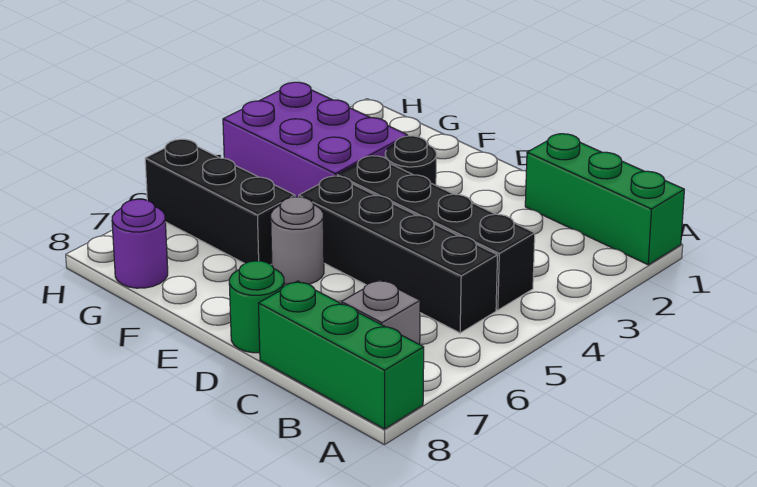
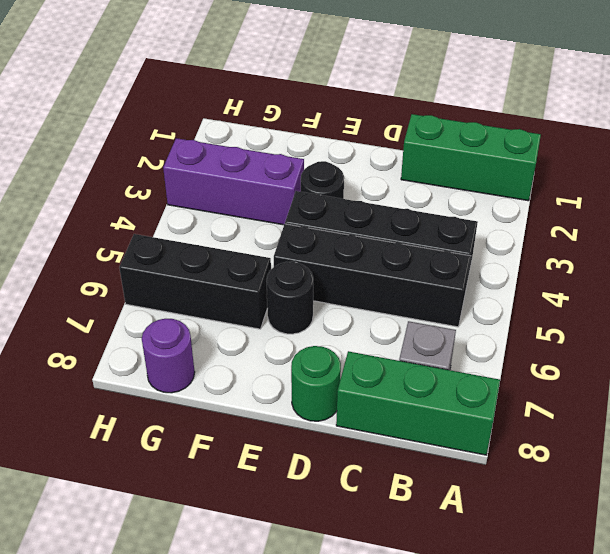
grey 1x1 round brick [271,197,324,285] -> black 1x1 round brick [267,262,313,334]
purple 2x3 brick [223,82,408,197] -> purple 1x3 brick [163,138,304,225]

